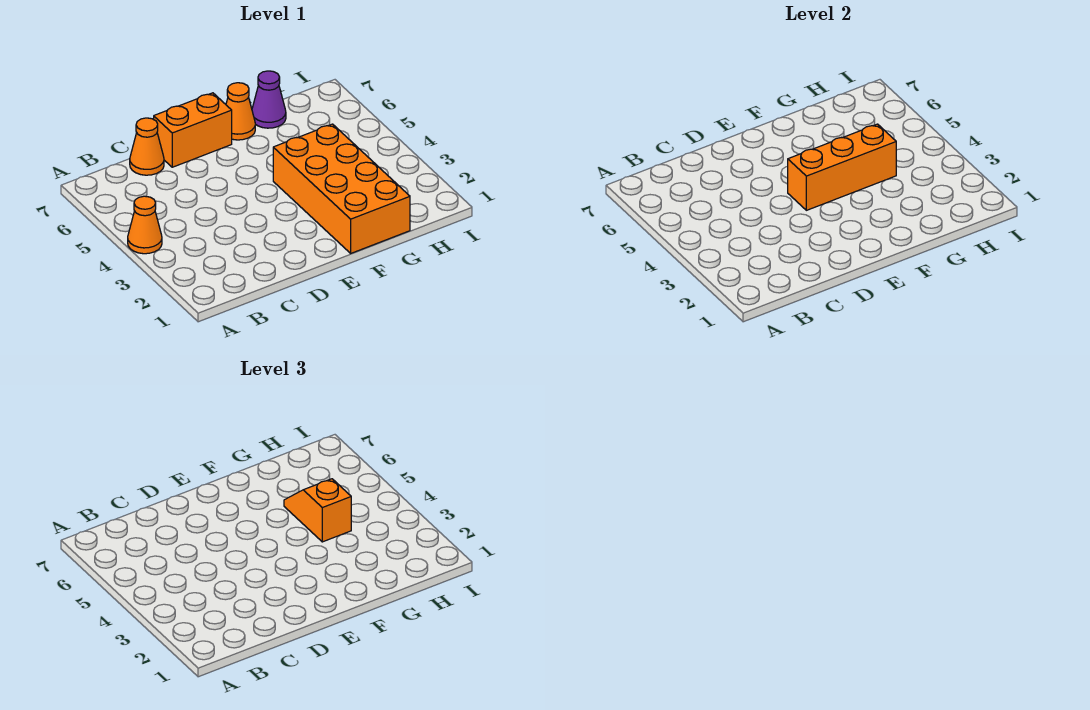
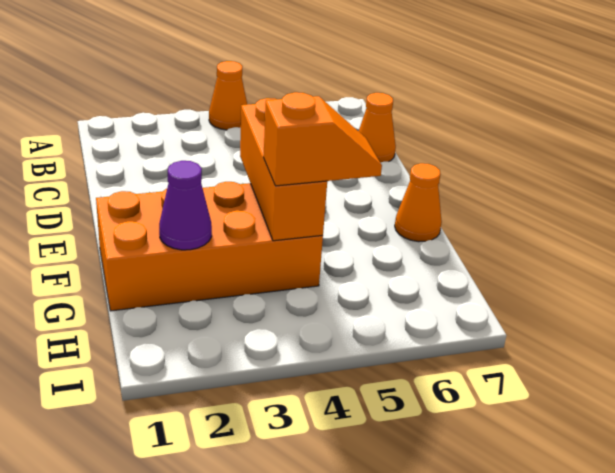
orange 1x2 brick [154,93,232,167] -> none
purple 1x1 cone [252,71,286,128] -> purple 1x1 cone moved to [159,161,212,250]

